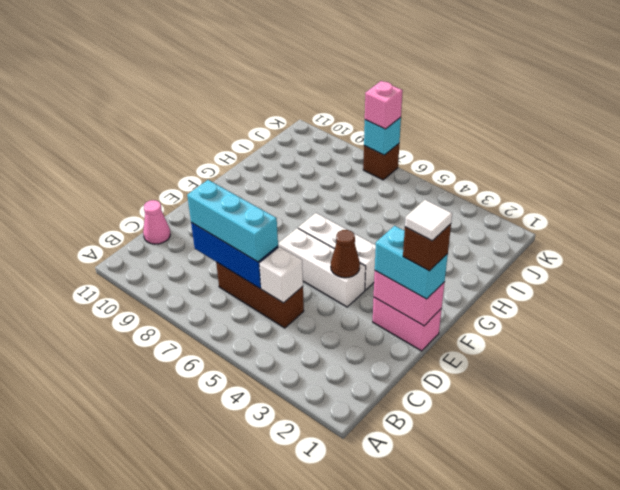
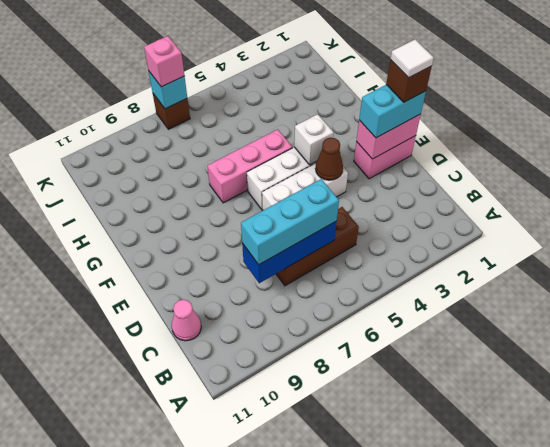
white 1x1 brick [259,247,303,303] -> white 1x1 brick moved to [294,114,334,165]
none -> pink 1x3 brick [207,129,292,203]

